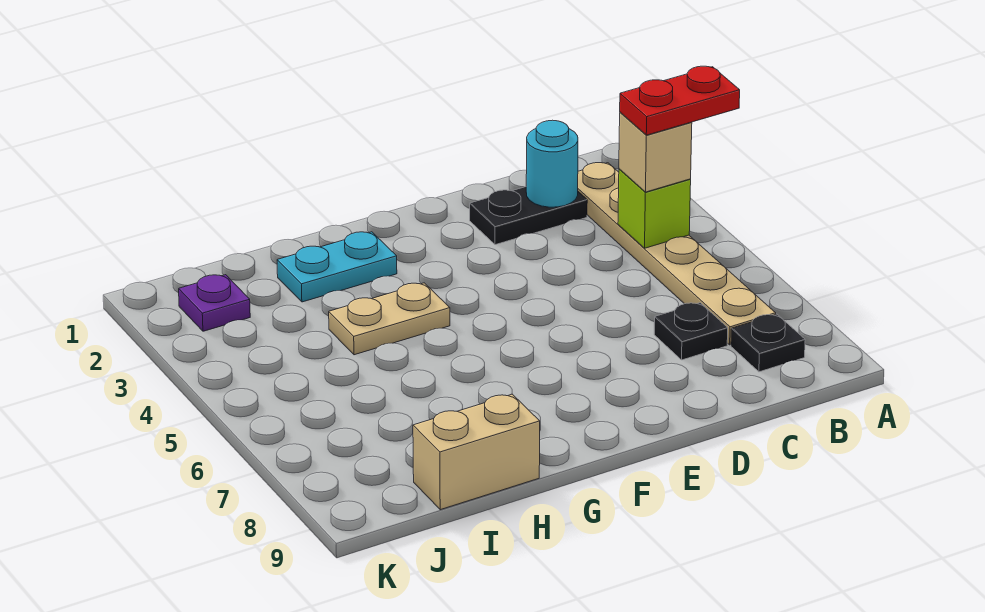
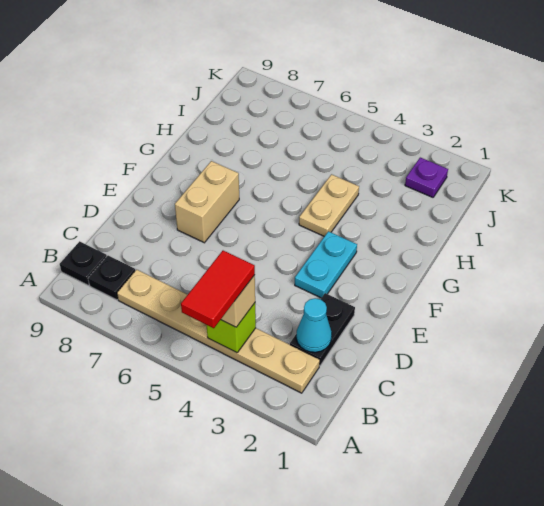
red 1x2 plate [620,66,740,135] -> red 1x2 tile [181,251,255,328]
cyan 1x1 round brick [526,120,578,207] -> cyan 1x1 cone [296,298,332,352]
black 1x1 plate [654,303,728,360] -> black 1x1 plate moved to [60,241,107,285]
cyan 1x2 plate [277,232,397,302] -> cyan 1x2 plate moved to [295,231,357,298]
tan 1x2 brick [413,394,540,510] -> tan 1x2 brick moved to [175,161,239,243]

